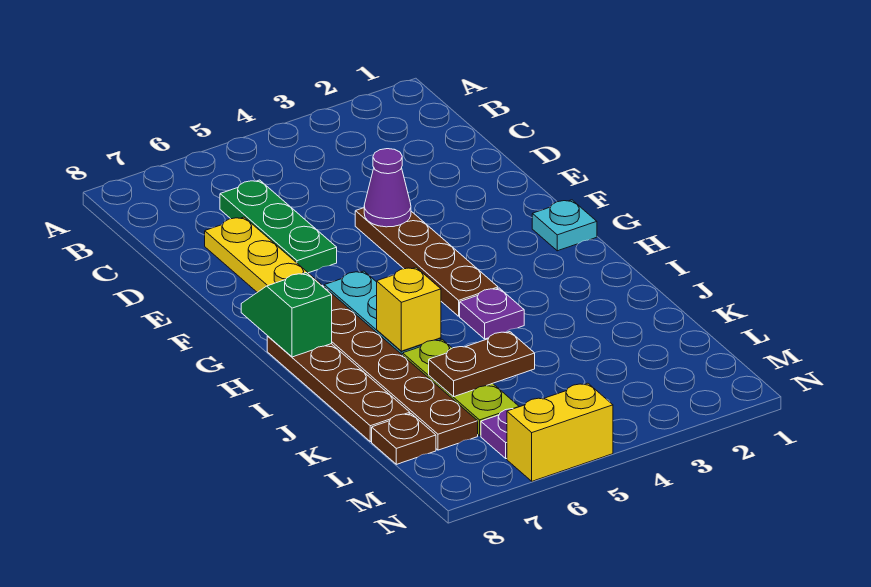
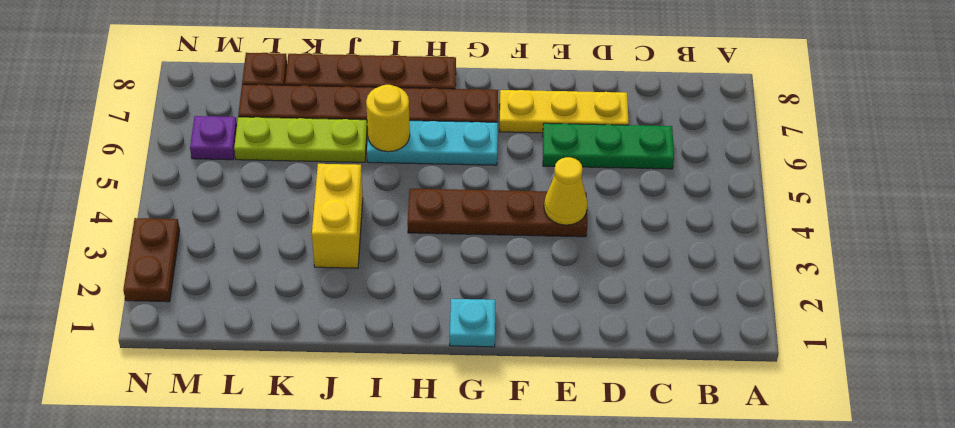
purple 1x1 cone [364,149,411,227] -> yellow 1x1 cone [544,157,587,225]
green 1x2 slope [241,273,332,357] -> none
purple 1x1 plate [460,288,524,339] -> none
yellow 1x1 brick [377,267,441,351] -> yellow 1x1 round brick [366,85,410,152]
brown 1x2 plate [429,332,535,397] -> brown 1x2 plate moved to [123,218,180,302]
yellow 1x2 brick [507,383,613,481] -> yellow 1x2 brick moved to [312,164,363,268]

